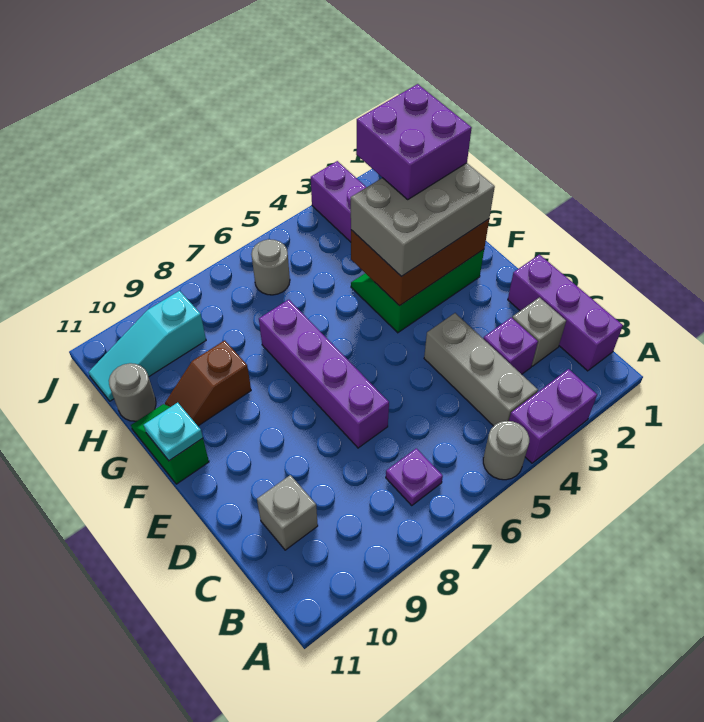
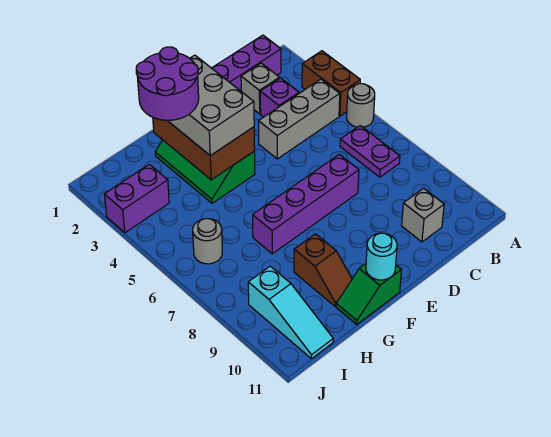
purple 1x2 brick [509,369,597,463] -> brown 1x2 brick [302,51,360,116]
purple 1x1 plate [386,448,443,506] -> purple 1x2 plate [340,126,400,177]
cyan 1x1 plate [144,403,203,461] -> cyan 1x1 round brick [366,233,397,280]
purple 2x2 brick [356,84,472,199] -> purple 2x2 round brick [136,47,199,120]
grey 1x1 round brick [109,363,156,421] -> none

